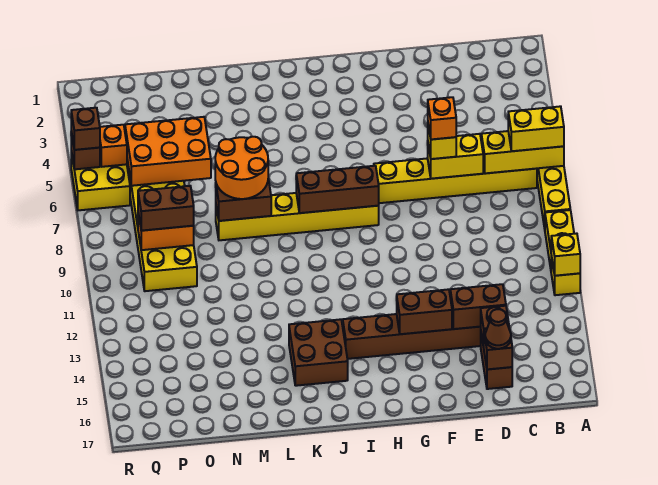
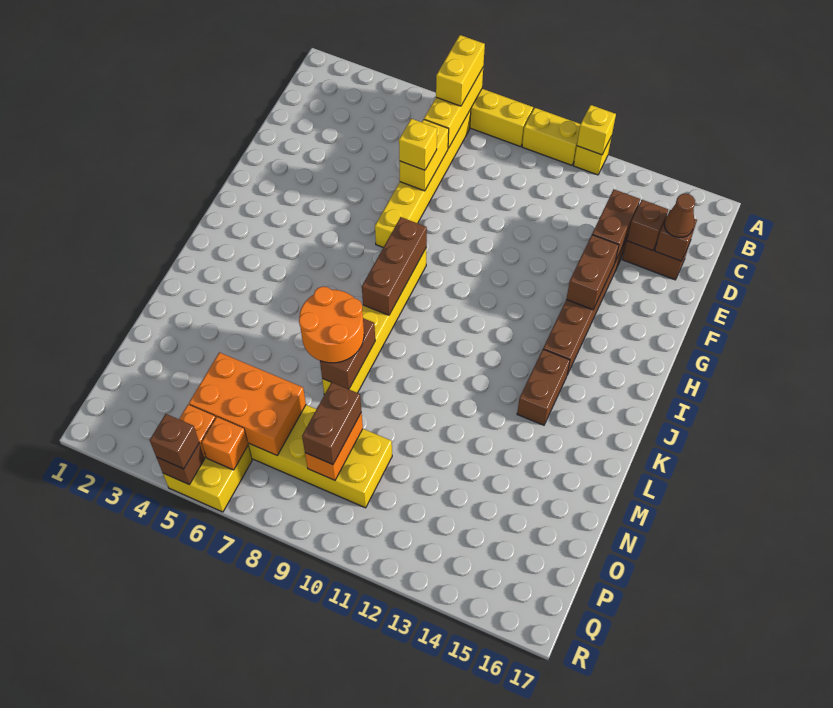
orange 1x1 brick [428,97,456,139] -> orange 1x1 brick moved to [202,417,248,470]
brown 2x2 brick [289,319,348,386] -> brown 1x2 brick [517,349,570,425]
orange 2x3 brick [125,117,211,186] -> orange 2x3 brick turned to [189,352,306,455]

